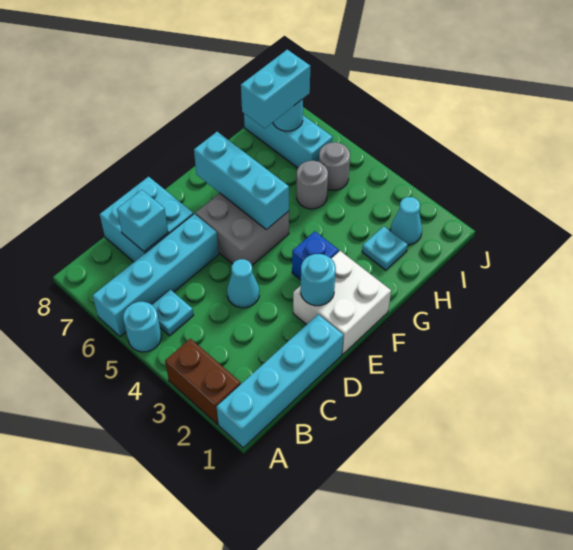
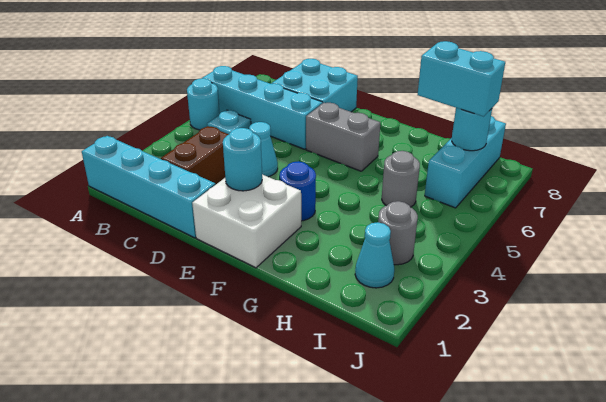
brown 1x2 brick [165,339,241,424] -> brown 1x2 brick moved to [161,126,229,185]
cyan 1x1 brick [117,190,168,252] -> none
grey 2x2 brick [196,193,289,265] -> grey 1x2 brick [306,103,380,171]
blue 1x1 brick [292,231,339,280] -> blue 1x1 round brick [280,161,316,221]
cyan 1x3 brick [194,132,289,230] -> none
cyan 1x1 plate [362,226,408,270] -> none
grey 1x1 round brick [319,142,350,190] -> grey 1x1 round brick moved to [378,201,418,265]

